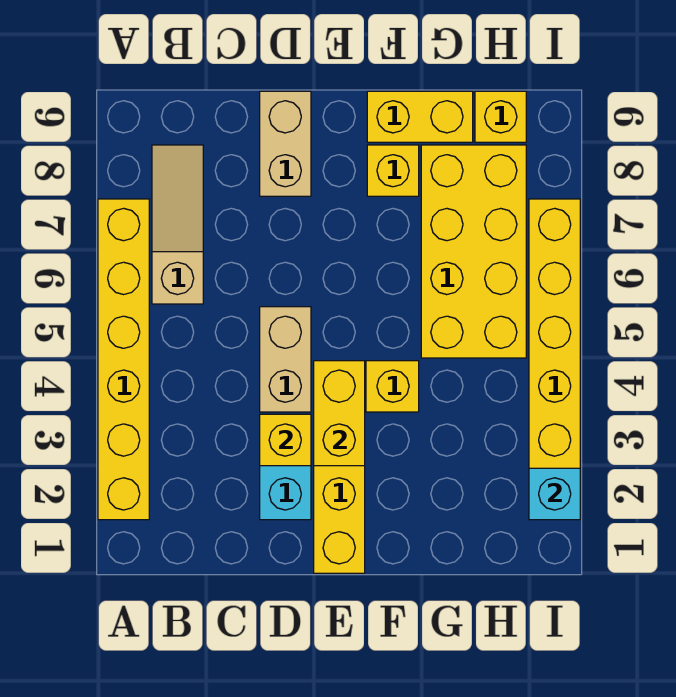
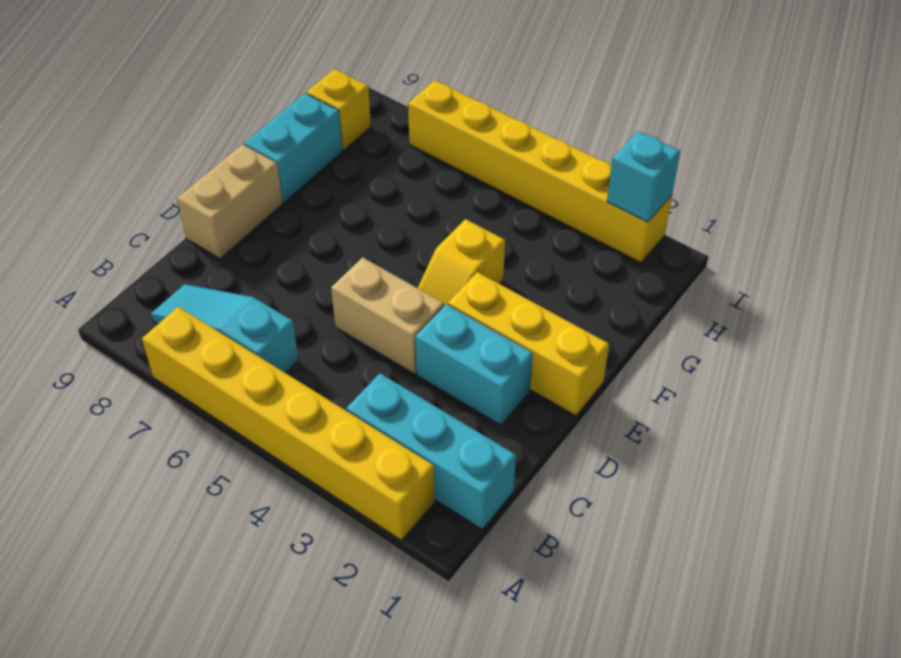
none -> cyan 1x3 brick [346,373,516,529]
tan 1x3 slope [152,145,203,304] -> cyan 1x3 slope [151,284,299,373]
yellow 1x1 brick [260,414,311,466] -> none
tan 1x2 brick [260,91,311,196] -> tan 1x2 brick turned to [177,144,283,259]
yellow 1x2 brick [314,361,365,466] -> none
yellow 1x1 brick [367,145,419,196] -> none
yellow 1x2 brick [367,91,473,142] -> cyan 1x2 brick [244,93,343,202]
yellow 2x4 brick [421,145,526,358] -> none

